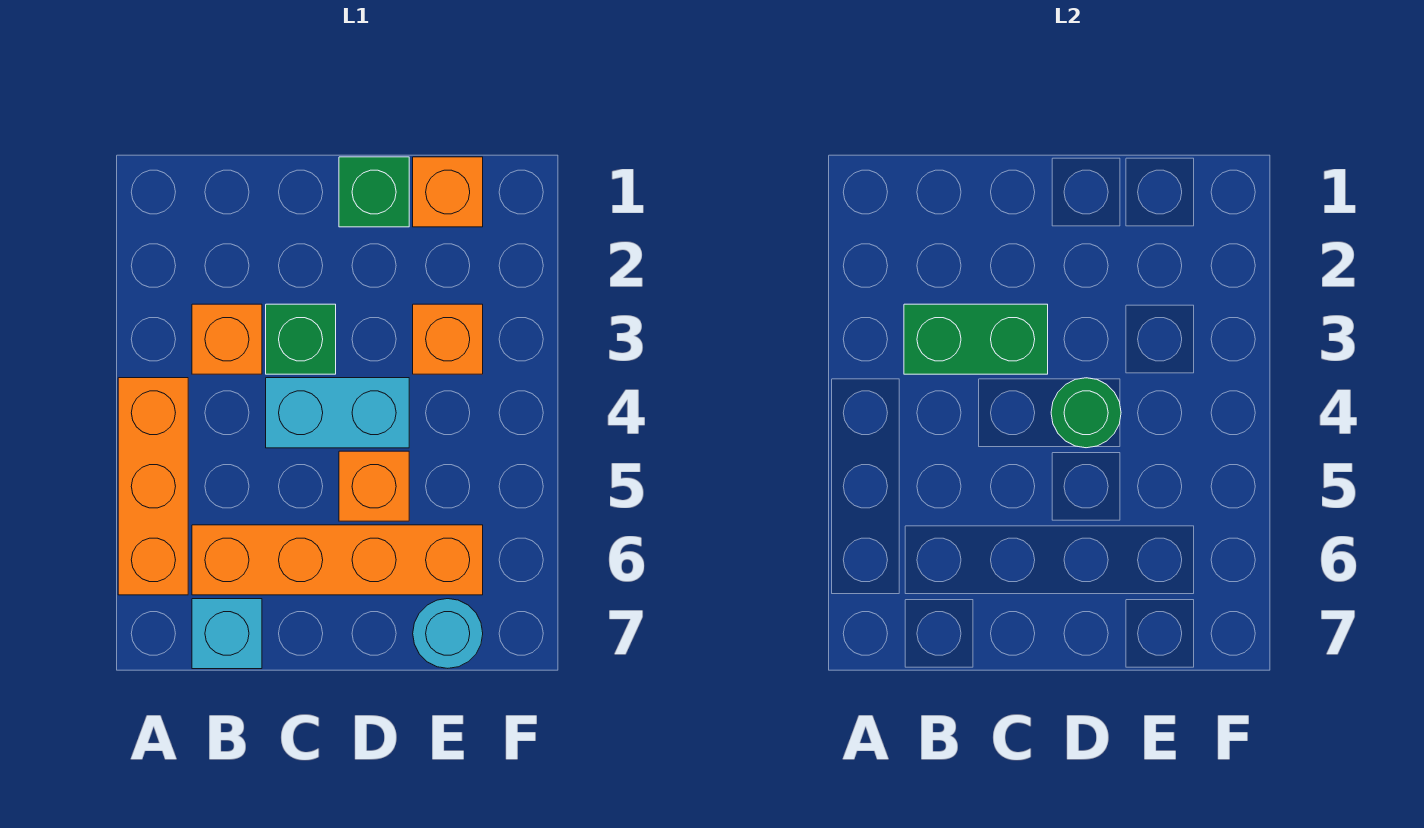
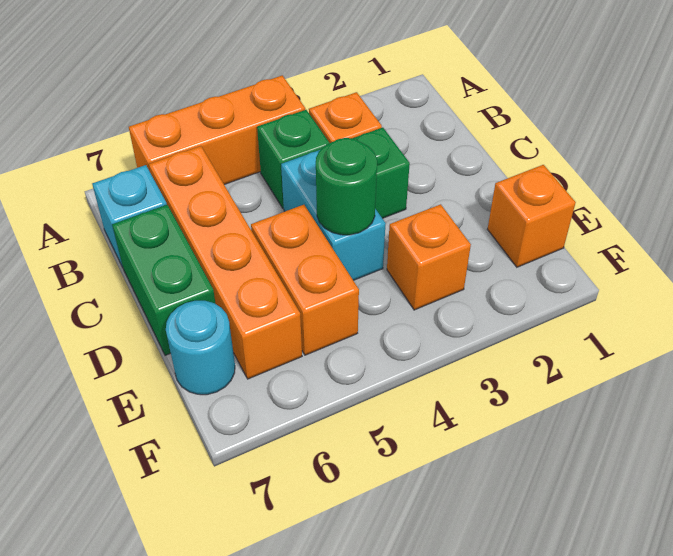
green 1x2 brick [904,304,1048,374] -> green 1x2 brick moved to [112,205,216,355]
green 1x1 brick [339,157,409,227] -> green 1x1 brick moved to [257,110,329,208]
orange 1x1 brick [339,451,409,521] -> orange 1x2 brick [251,205,359,355]

